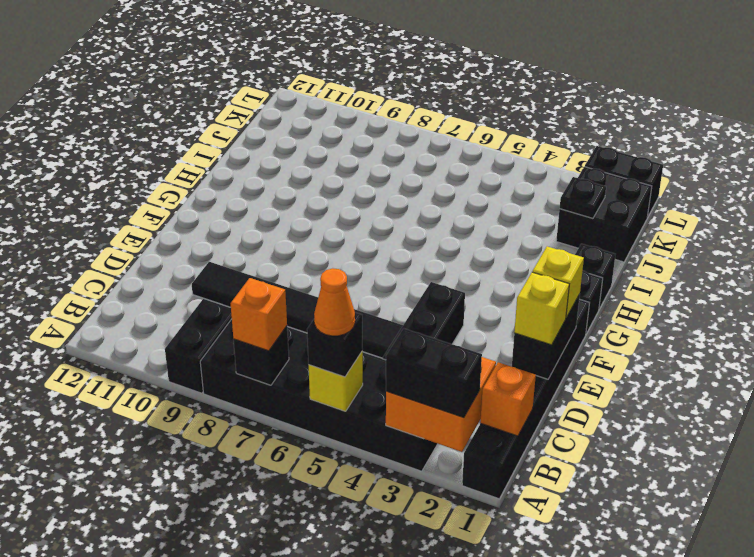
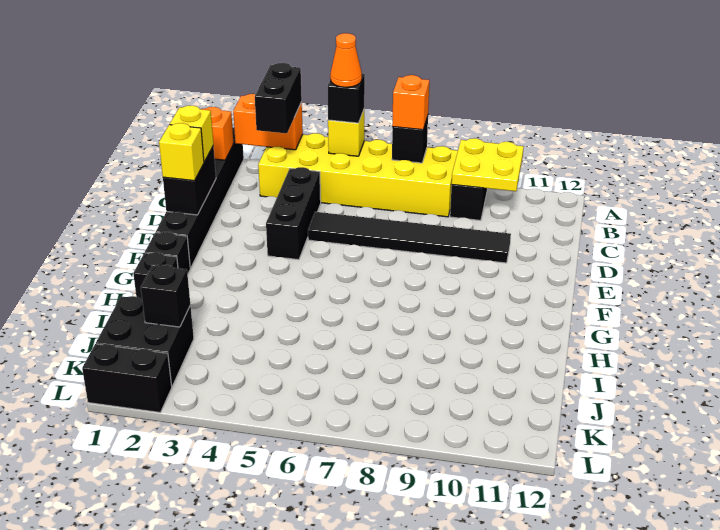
orange 2x2 brick [386,357,496,452] -> orange 1x2 brick [233,94,303,150]
black 1x2 brick [386,328,482,418] -> black 1x2 brick turned to [255,63,302,133]
black 2x6 brick [200,319,438,471] -> yellow 2x6 brick [258,133,458,217]
none -> yellow 2x2 plate [452,138,524,191]
black 1x1 plate [560,177,606,219] -> black 1x1 brick [141,265,190,327]

